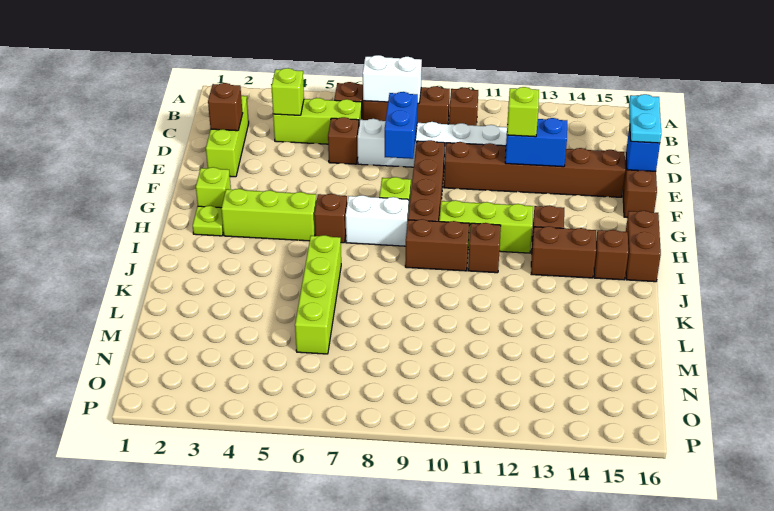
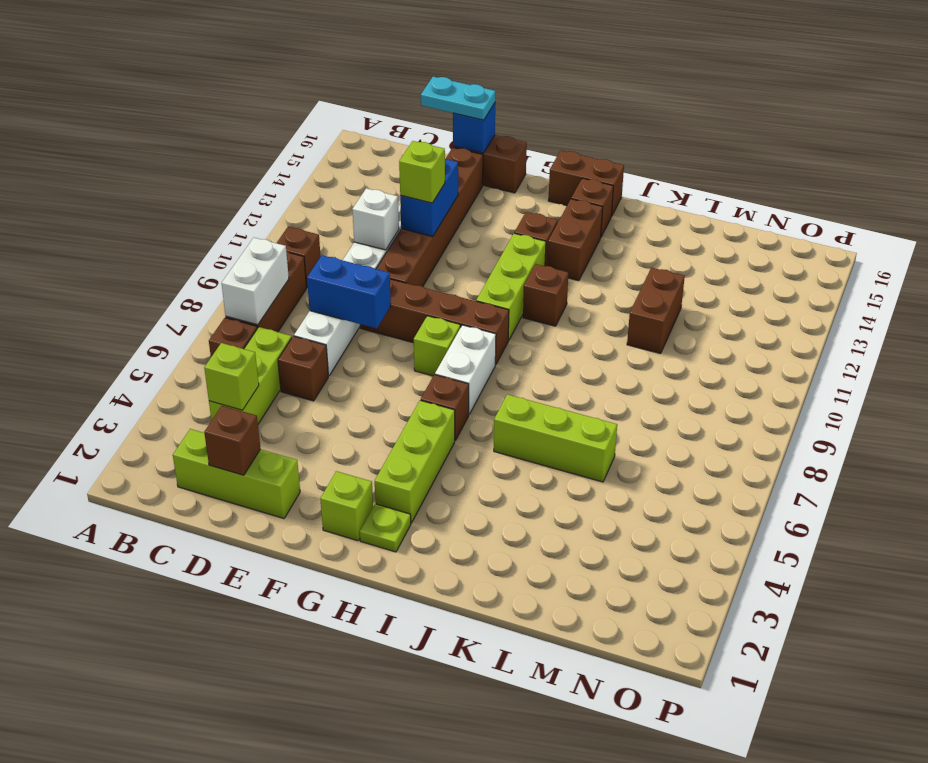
none -> white 1x1 brick [352,188,399,250]
brown 1x2 brick [405,219,469,271] -> brown 1x2 brick moved to [627,268,685,354]
lime 1x4 brick [295,235,341,354] -> lime 1x3 brick [494,394,617,482]

